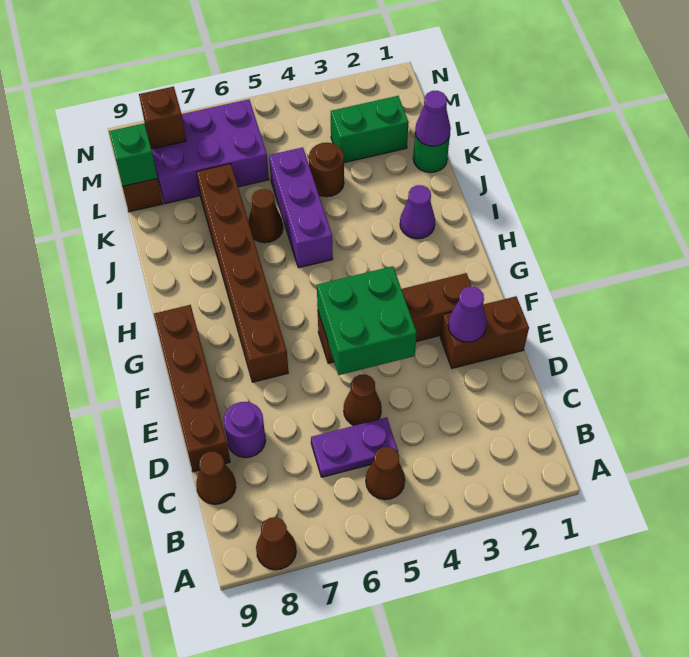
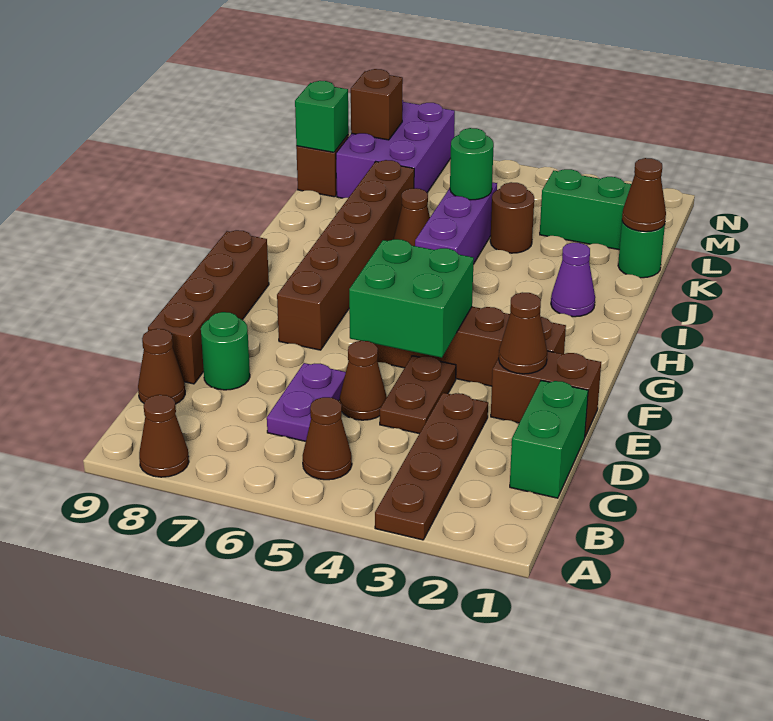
none -> brown 1x4 plate [375,393,488,540]
none -> green 1x2 brick [510,380,588,498]
purple 1x2 plate [311,417,398,477] -> purple 1x2 plate turned to [267,363,346,441]
none -> brown 1x2 plate [380,356,456,434]
purple 1x1 round brick [224,402,266,458] -> green 1x1 round brick [201,312,250,390]
purple 1x1 cone [448,287,487,342] -> brown 1x1 cone [499,292,547,374]
purple 1x1 cone [415,91,451,146] -> brown 1x1 cone [622,158,666,232]
none -> green 1x1 round brick [450,128,494,200]
purple 2x3 brick [148,99,269,204] -> purple 2x3 brick turned to [336,100,455,198]

